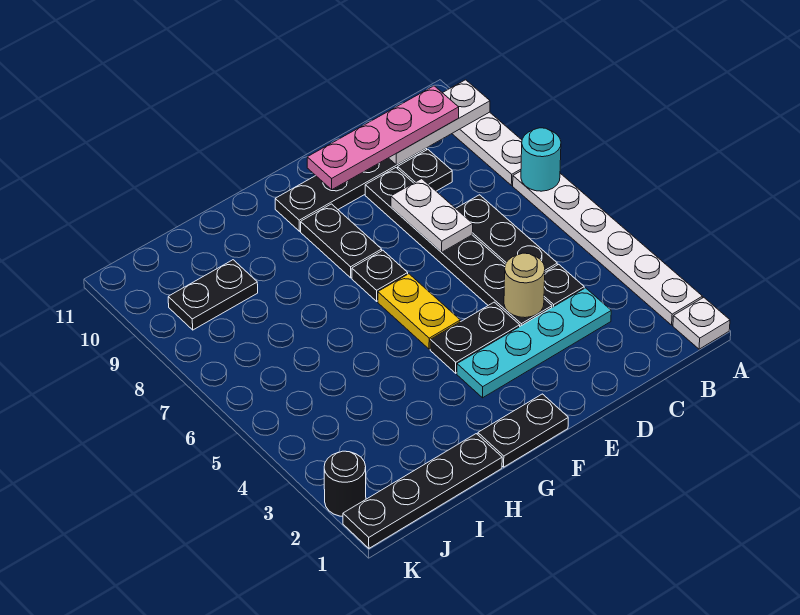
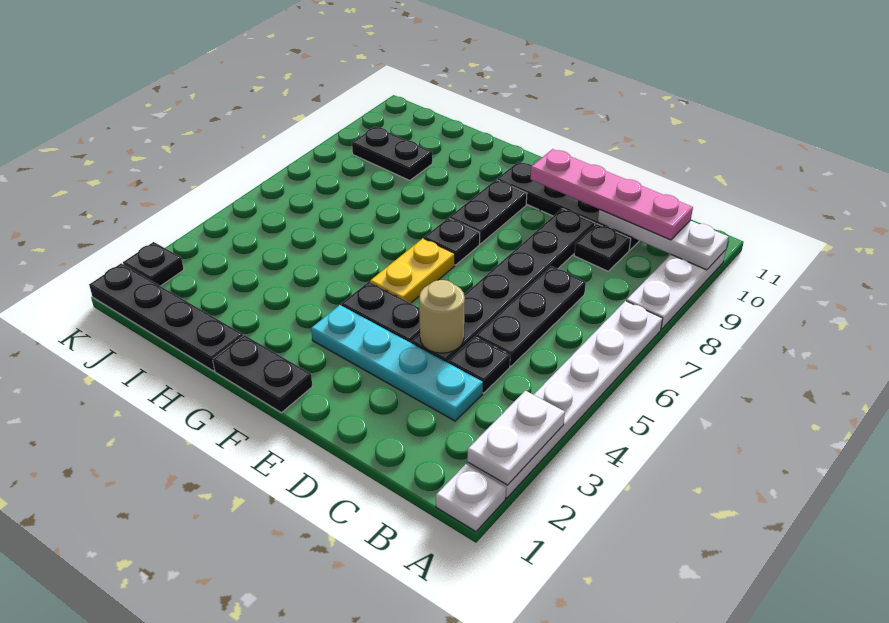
cyan 1x1 round brick [521,128,561,191] -> none
white 1x2 plate [391,179,473,252] -> white 1x2 plate moved to [467,391,565,485]
black 1x1 round brick [324,451,366,516] -> black 1x1 plate [123,242,184,286]

